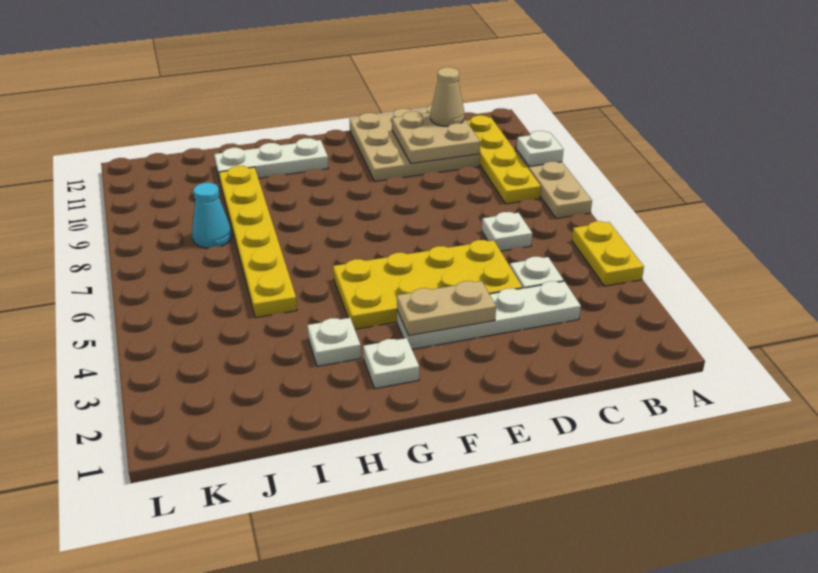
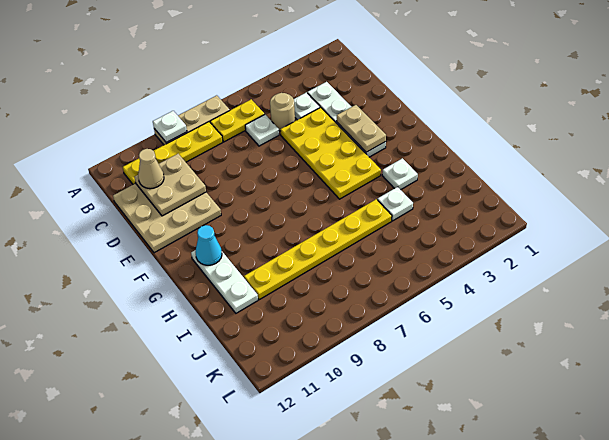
yellow 1x2 plate [572,221,644,286] -> yellow 1x2 plate moved to [210,99,265,142]
none -> tan 1x1 round brick [270,93,295,131]
white 1x1 plate [363,338,419,389] -> white 1x1 plate moved to [377,187,413,221]
cyan 1x1 cone [192,183,232,248] -> cyan 1x1 cone moved to [195,225,222,265]

